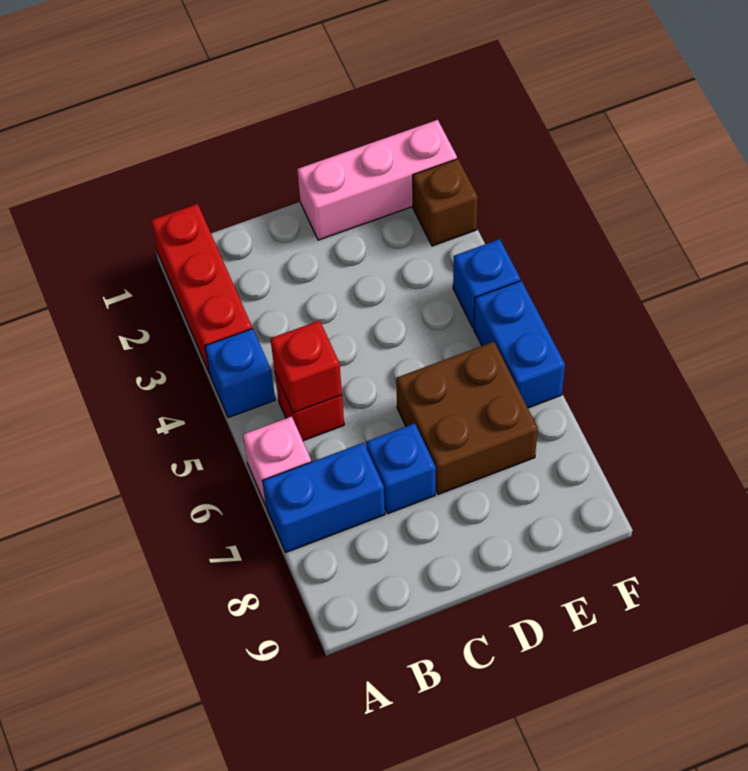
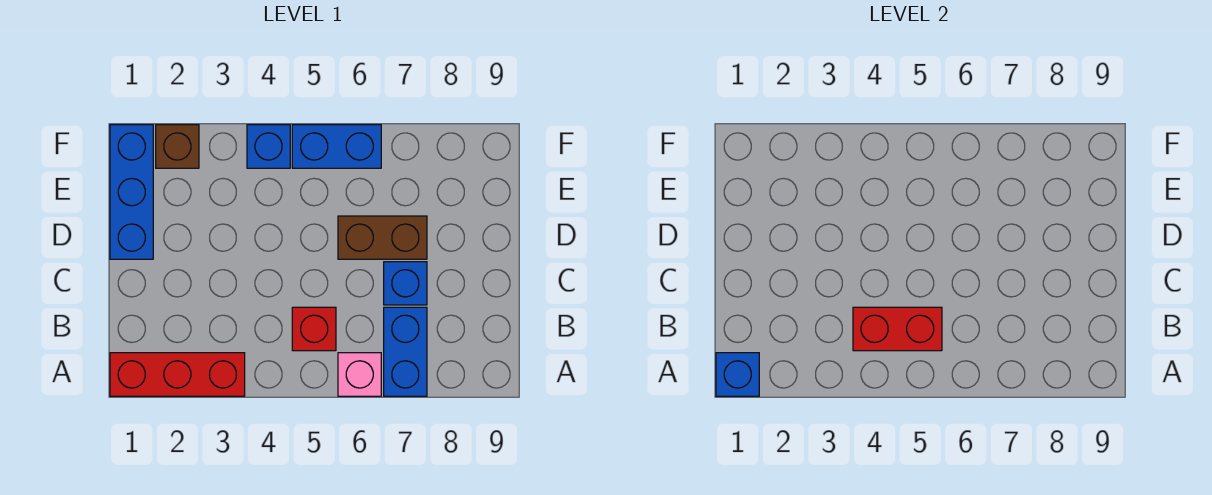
blue 1x1 brick [205,328,275,418] -> blue 1x1 brick moved to [716,353,759,396]
red 1x1 brick [270,320,342,413] -> red 1x2 brick [853,307,942,351]
pink 1x3 brick [297,120,457,240] -> blue 1x3 brick [110,125,153,259]
brown 2x2 brick [396,342,538,494] -> brown 1x2 brick [338,216,427,259]

